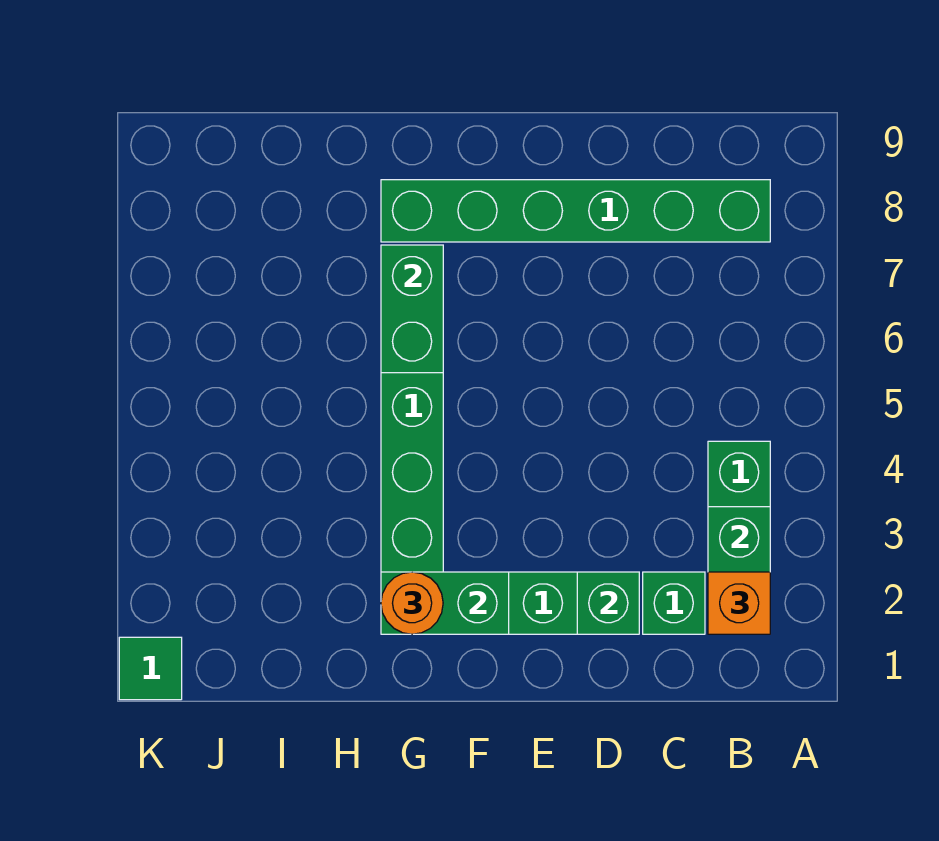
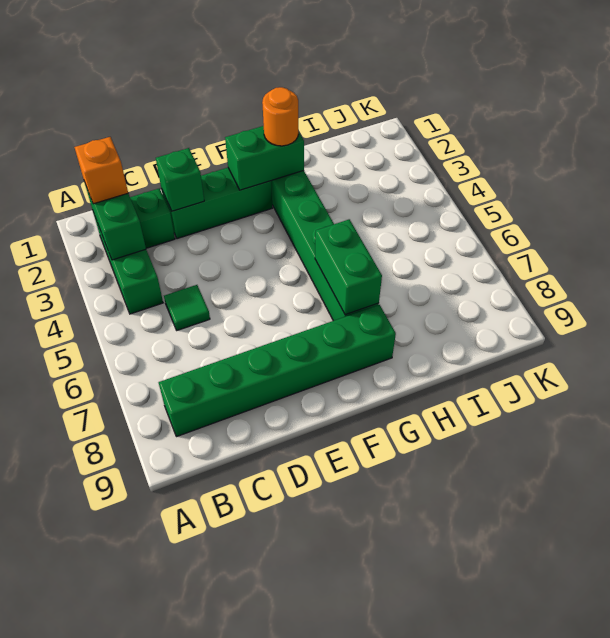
green 1x1 tile [119,637,182,700] -> green 1x1 tile moved to [164,285,210,330]

